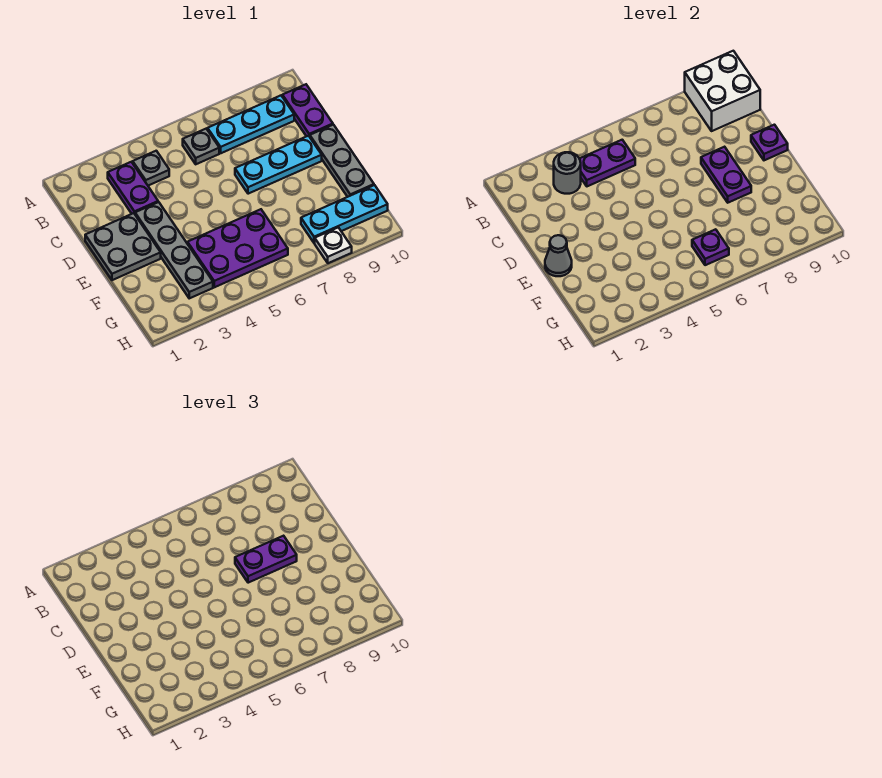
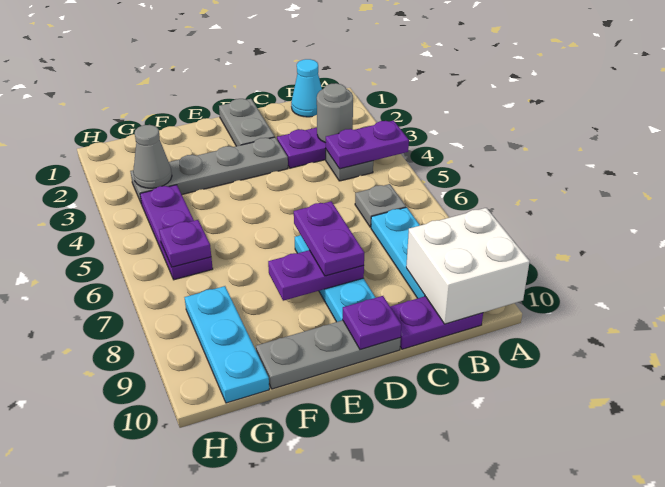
none -> cyan 1x1 cone [291,59,322,117]
purple 1x2 plate [579,140,635,186] -> purple 1x2 plate turned to [326,121,409,169]
grey 2x2 plate [85,213,161,280] -> grey 1x2 plate [219,99,275,146]
grey 1x1 cone [545,235,572,276] -> grey 1x1 cone moved to [133,125,172,188]
purple 2x3 plate [187,209,288,287] -> purple 1x3 plate [140,185,213,280]
white 1x1 plate [315,227,352,263] -> none

